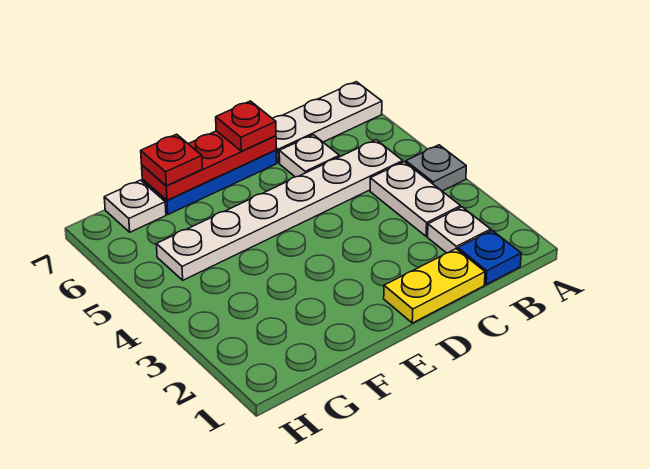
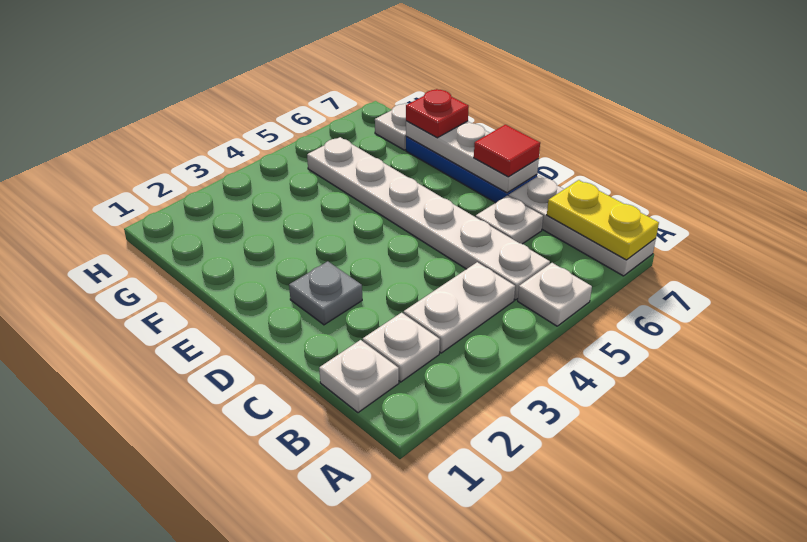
grey 1x1 plate [406,145,466,191] -> grey 1x1 plate moved to [289,261,362,325]
none -> white 1x1 plate [518,263,592,326]
blue 1x1 plate [458,231,521,284] -> white 1x1 plate [319,340,399,413]
yellow 1x2 plate [384,249,485,323] -> yellow 1x2 plate moved to [547,180,659,260]
red 1x3 plate [142,131,276,200] -> white 1x3 plate [406,121,539,193]
red 1x1 plate [216,101,276,151] -> red 1x1 tile [474,125,540,177]

